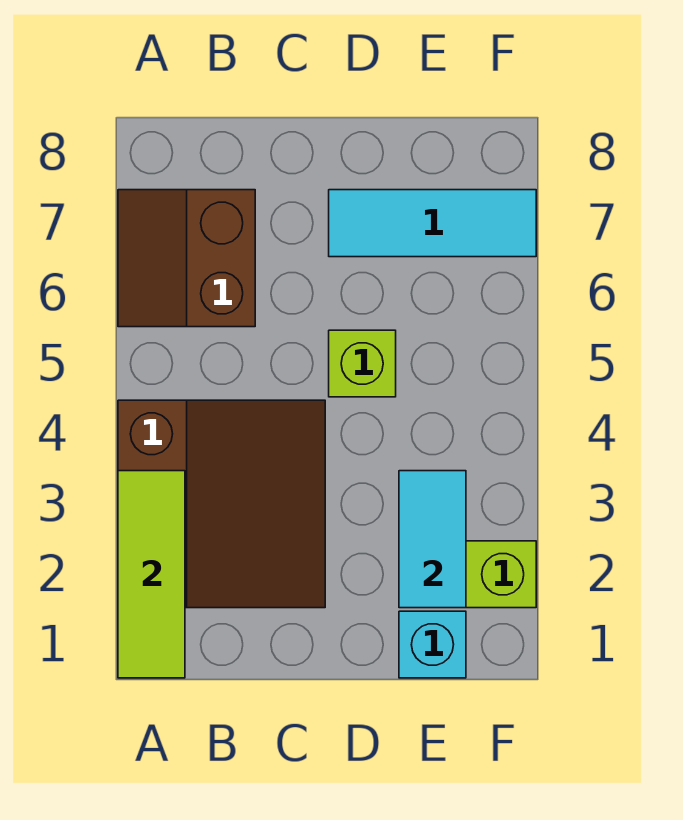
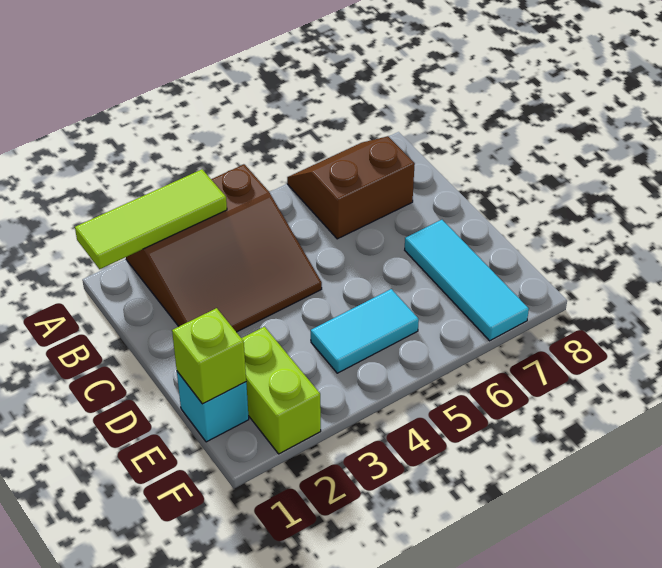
lime 1x1 brick [329,330,396,397] -> lime 1x1 brick moved to [172,308,246,404]
cyan 1x2 tile [399,471,466,608] -> cyan 1x2 tile moved to [311,289,419,373]

